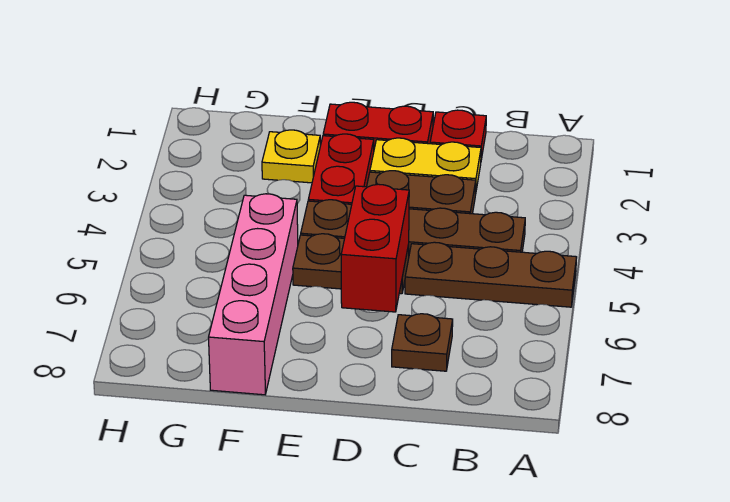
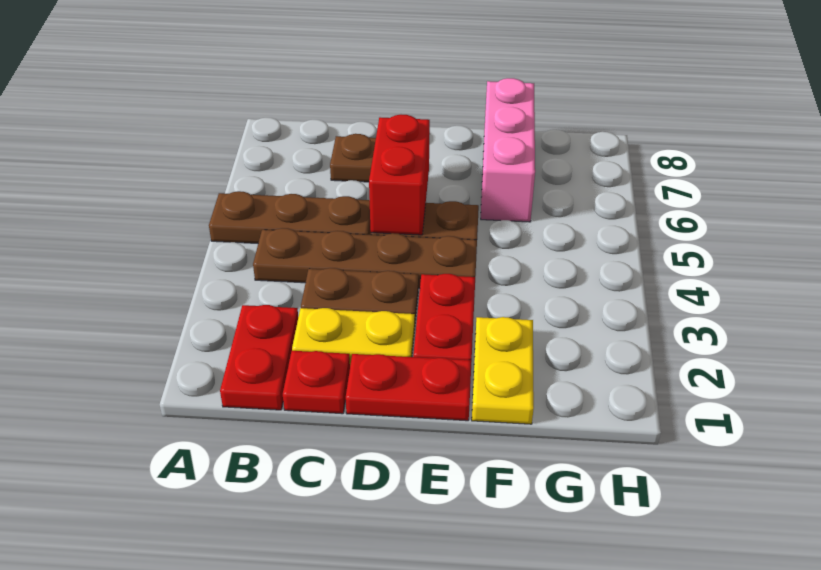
none -> red 1x2 plate [220,305,298,410]
yellow 1x1 plate [262,130,320,183] -> yellow 1x2 plate [472,317,534,424]
pink 1x4 brick [209,194,298,395] -> pink 1x3 brick [481,78,535,222]

